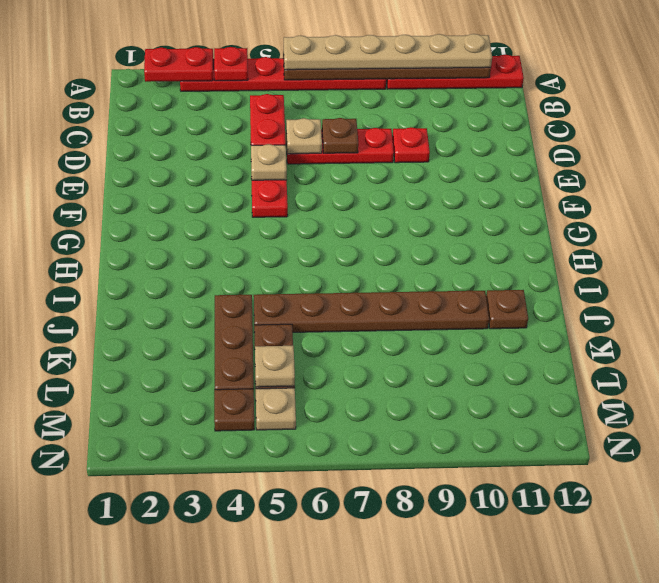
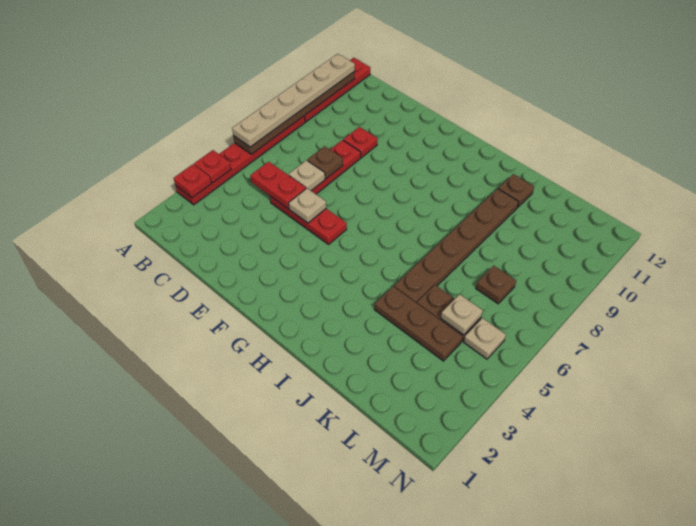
red 1x2 plate [144,47,213,82] -> red 1x1 plate [174,164,211,198]
brown 1x1 plate [214,389,254,431] -> brown 1x1 plate moved to [476,266,516,304]

